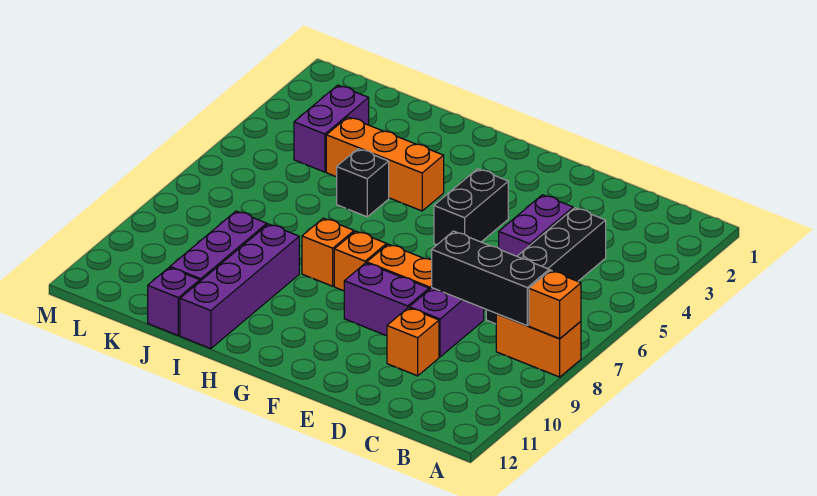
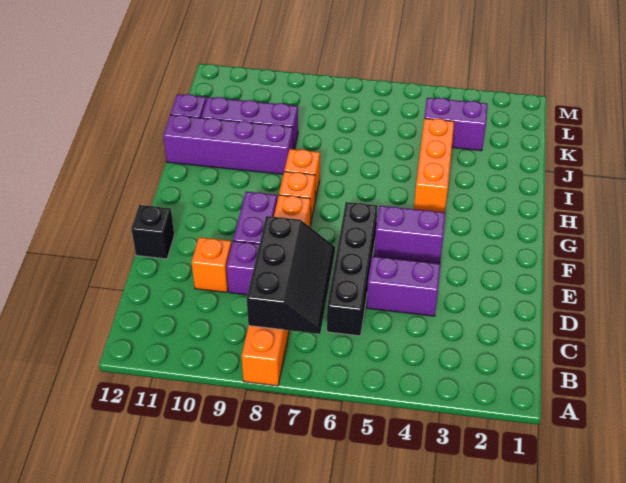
orange 1x1 brick [529,271,581,339] -> none
black 1x4 brick [486,208,606,324] -> black 1x4 brick turned to [327,202,378,336]
black 1x2 brick [434,169,508,245] -> purple 1x2 brick [374,206,445,263]
black 1x1 brick [337,149,389,217] -> black 1x1 brick moved to [131,205,174,259]

